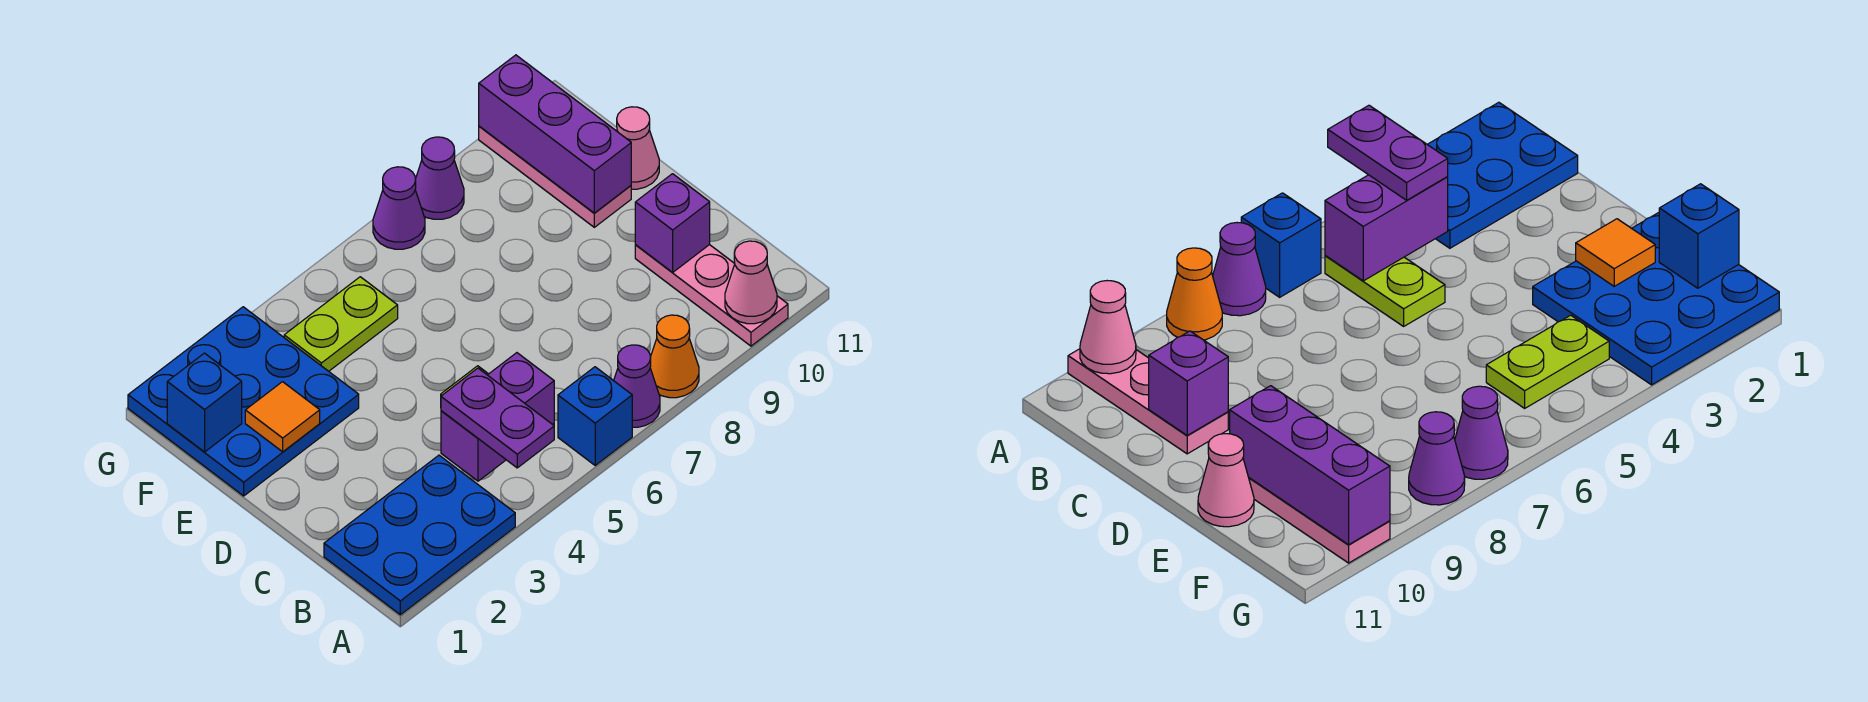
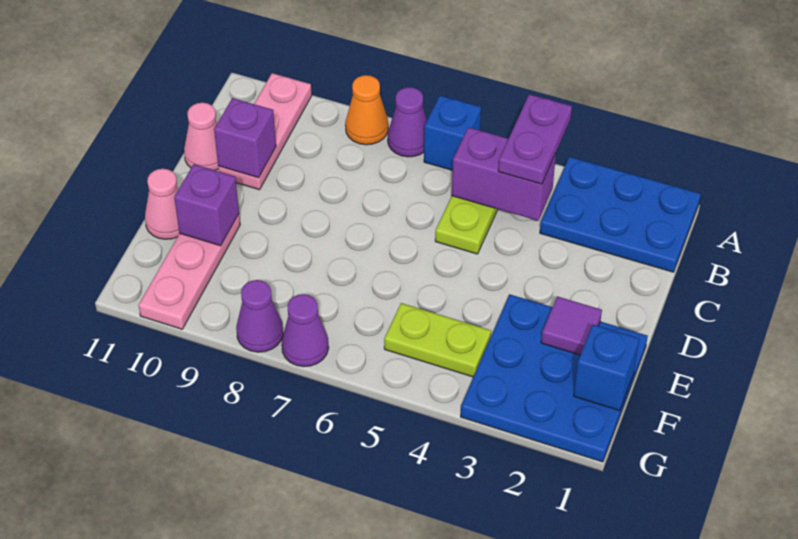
pink 1x1 cone [725,241,777,324] -> pink 1x1 cone moved to [184,103,218,170]
orange 1x1 tile [245,382,320,452] -> purple 1x1 tile [541,296,602,355]
purple 1x3 brick [479,55,631,213] -> purple 1x1 brick [174,164,239,246]

